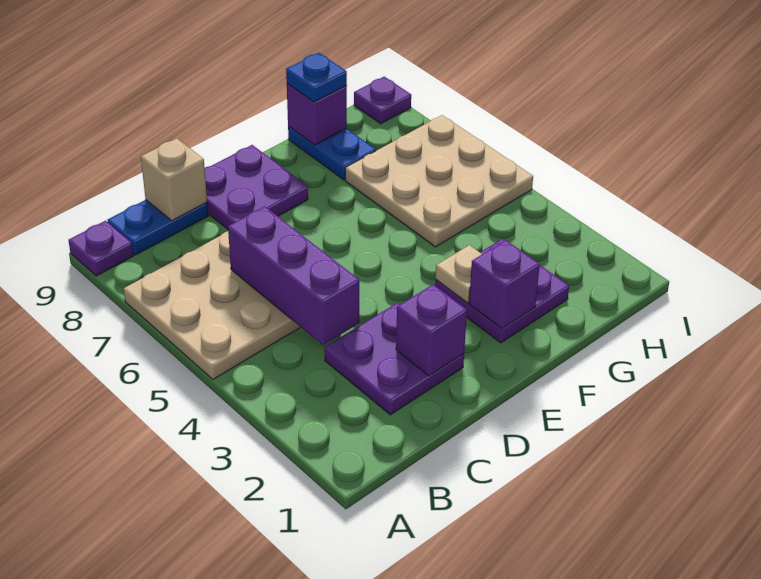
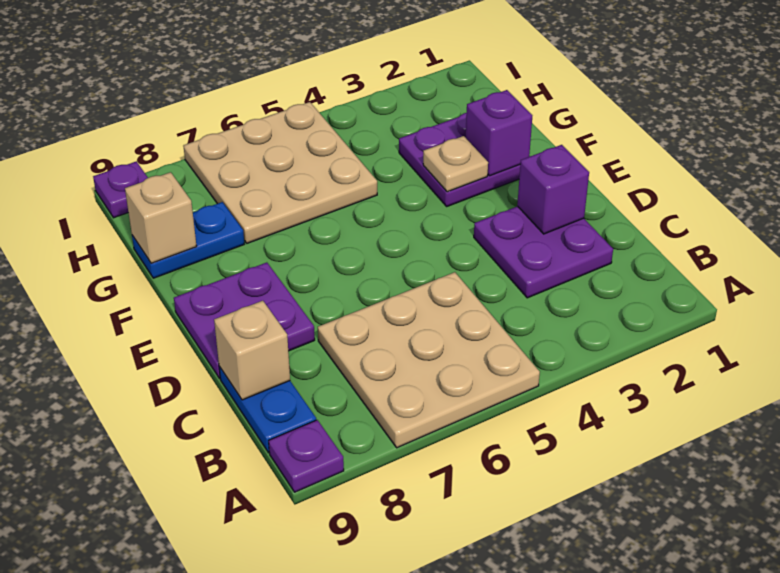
purple 1x3 brick [228,206,359,345] -> none
purple 1x1 brick [287,84,347,145] -> tan 1x1 brick [125,172,197,263]
blue 1x1 plate [286,53,347,102] -> none

